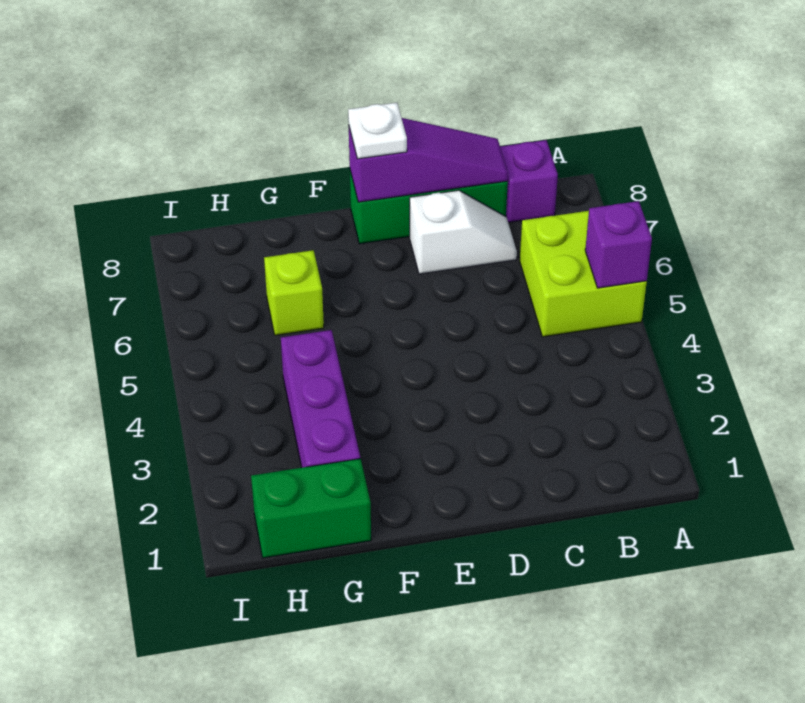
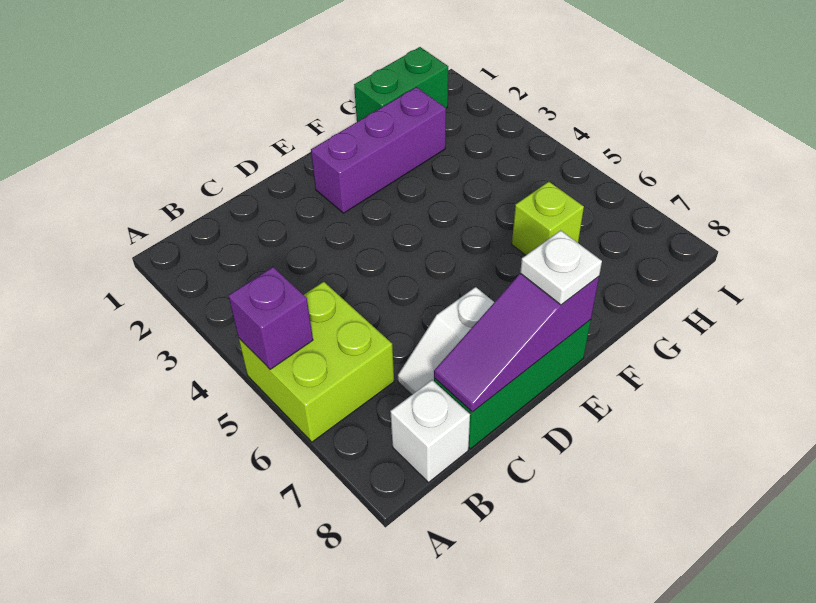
purple 1x1 brick [500,140,558,222] -> white 1x1 brick [390,380,470,482]
purple 1x3 brick [281,330,360,468] -> purple 1x3 brick turned to [311,87,446,213]

